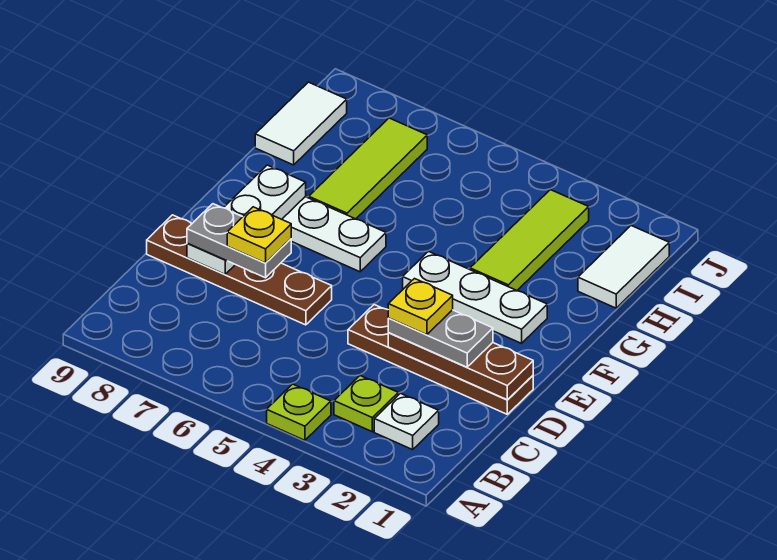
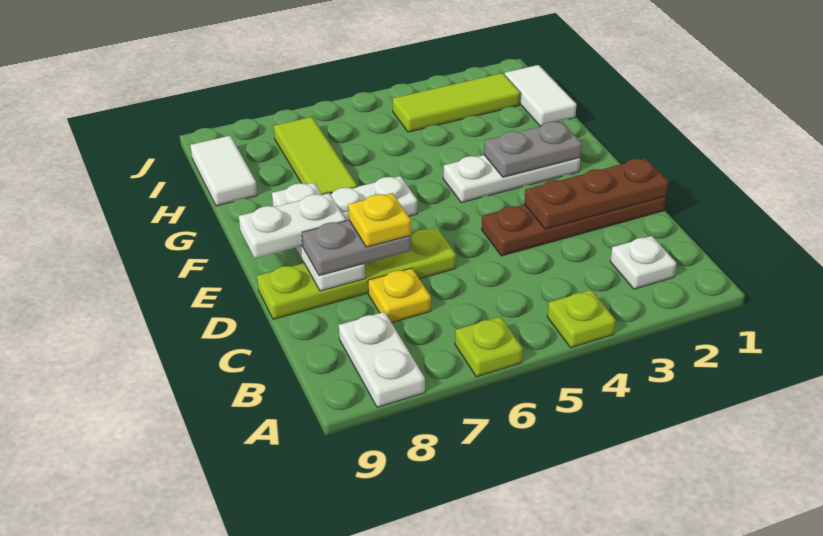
none -> white 1x2 plate [339,312,425,407]
lime 1x1 plate [334,376,398,432] -> lime 1x1 plate moved to [455,317,523,377]
grey 1x2 plate [388,310,493,367] -> grey 1x2 plate moved to [484,121,582,177]
yellow 1x1 plate [388,279,453,335] -> yellow 1x1 plate moved to [368,268,431,323]
brown 1x4 plate [147,215,332,325] -> lime 1x4 plate [257,228,456,319]
none -> white 1x2 plate [239,193,346,258]
lime 1x3 tile [470,190,589,290] -> lime 1x3 tile turned to [393,73,520,132]

